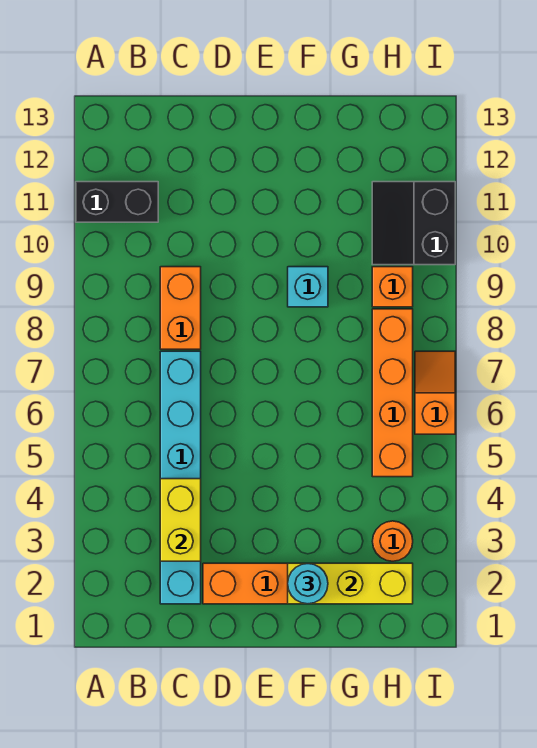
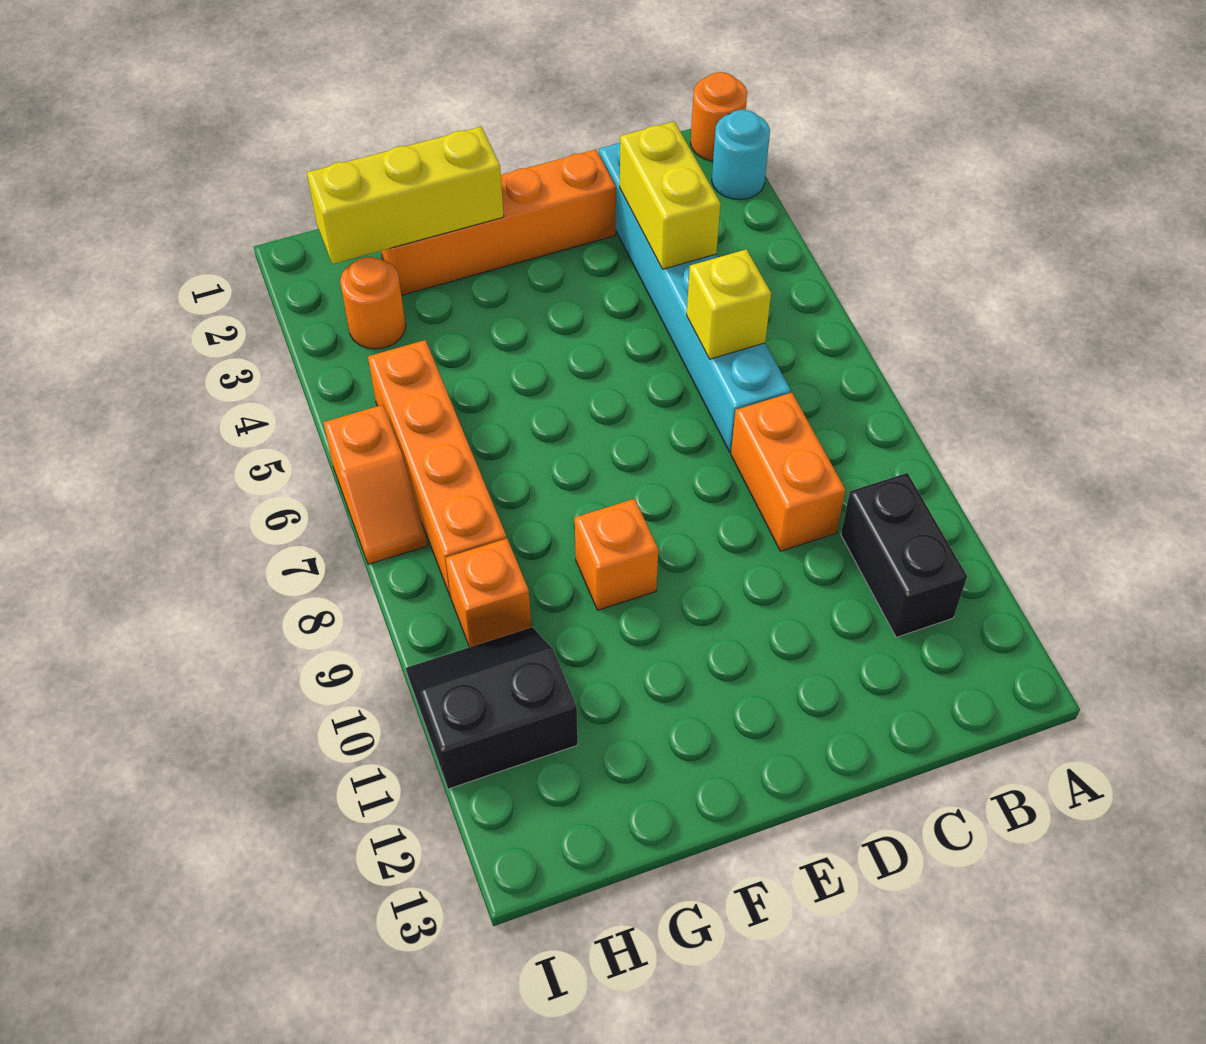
none -> orange 1x1 round brick [691,72,747,161]
black 1x2 brick [76,182,158,222] -> black 1x2 brick turned to [841,473,967,637]
none -> yellow 1x1 brick [687,249,771,359]
cyan 1x1 round brick [288,563,328,604] -> cyan 1x1 round brick moved to [712,110,770,200]
cyan 1x1 brick [288,267,328,307] -> orange 1x1 brick [575,499,658,610]
black 2x2 slope [372,182,455,265] -> black 2x2 slope turned to [406,627,578,789]

